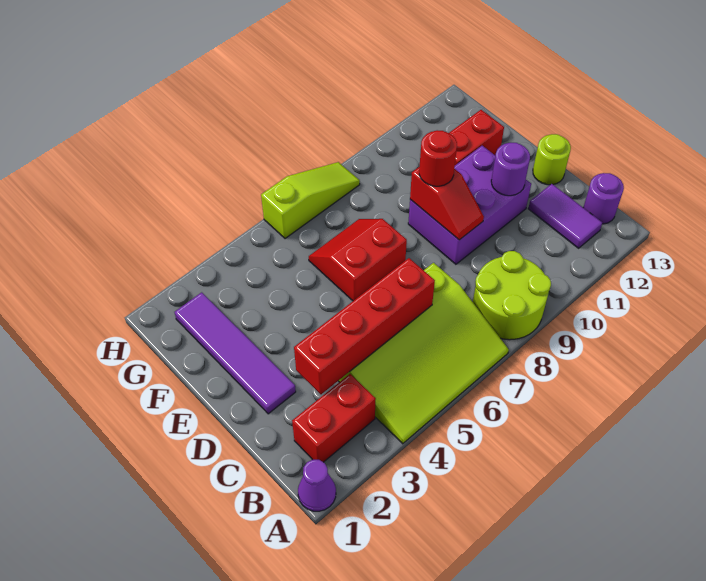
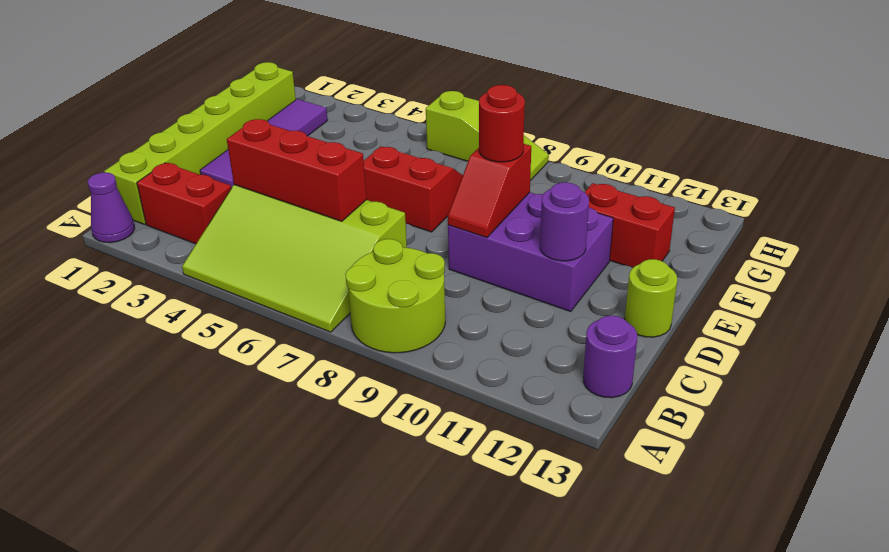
none -> lime 1x6 brick [104,62,296,224]
purple 1x2 tile [528,184,602,248] -> none
red 1x4 brick [294,258,435,394] -> red 1x3 brick [227,119,367,221]

